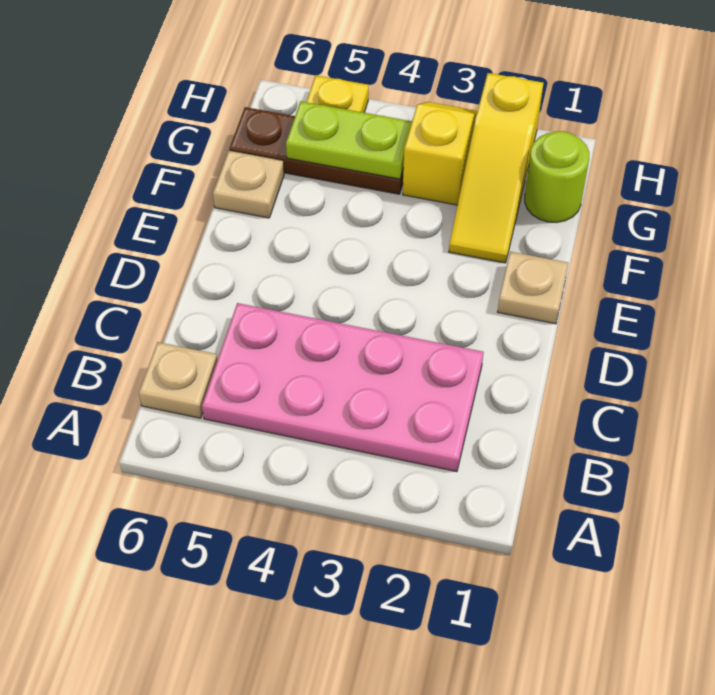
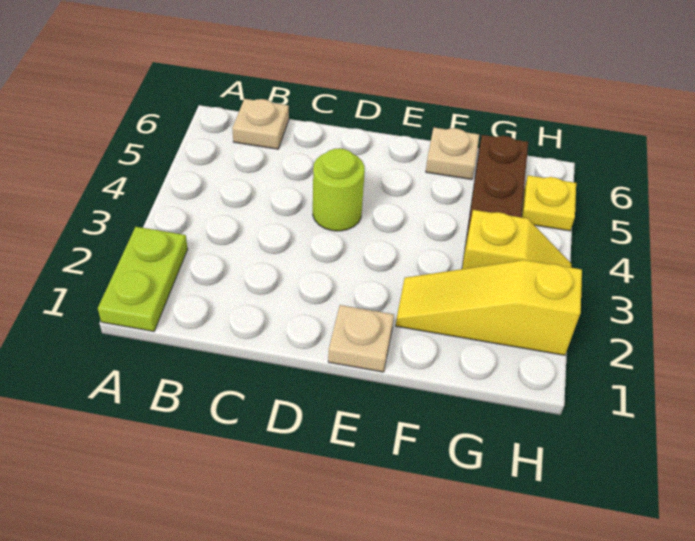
pink 2x4 plate [202,303,483,472] -> none
lime 1x1 round brick [525,131,589,223] -> lime 1x1 round brick moved to [313,148,365,231]
lime 1x2 plate [286,101,412,179] -> lime 1x2 plate moved to [98,227,188,331]

